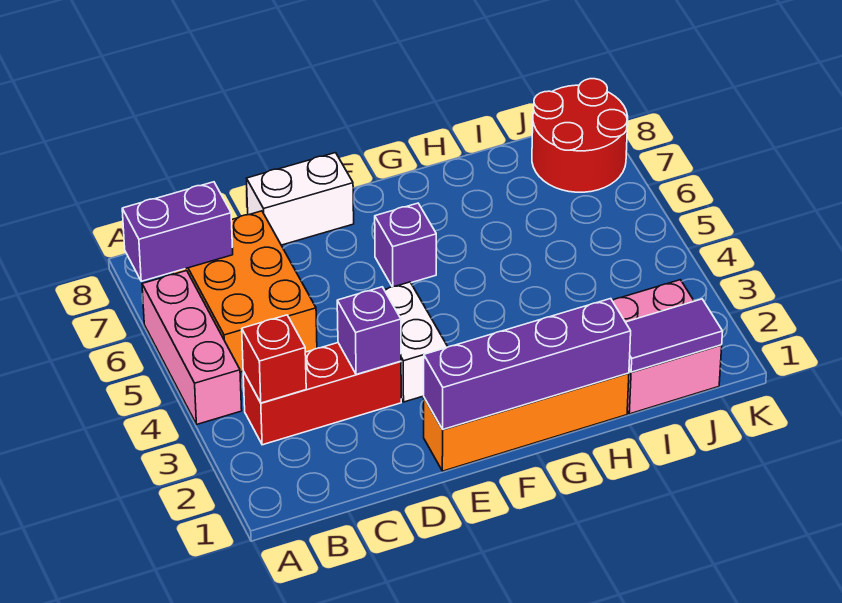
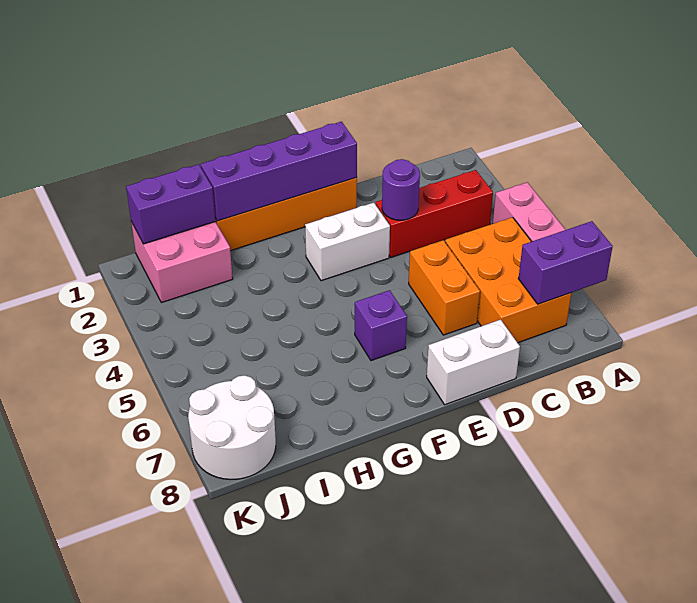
red 1x1 brick [242,315,306,403] -> none
purple 1x1 brick [337,287,401,374] -> purple 1x1 round brick [382,159,420,220]
none -> orange 1x2 brick [409,240,480,335]
white 1x2 brick [385,282,448,402] -> white 1x2 brick turned to [305,203,390,281]
purple 1x2 tile [626,299,723,372] -> purple 1x2 brick [126,164,215,244]
red 2x2 round brick [532,79,628,192] -> white 2x2 round brick [188,375,276,480]

